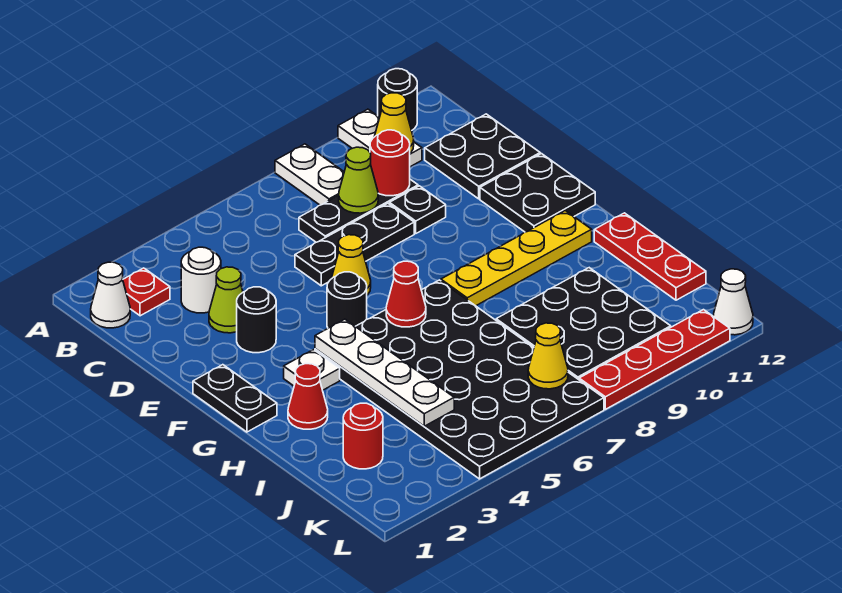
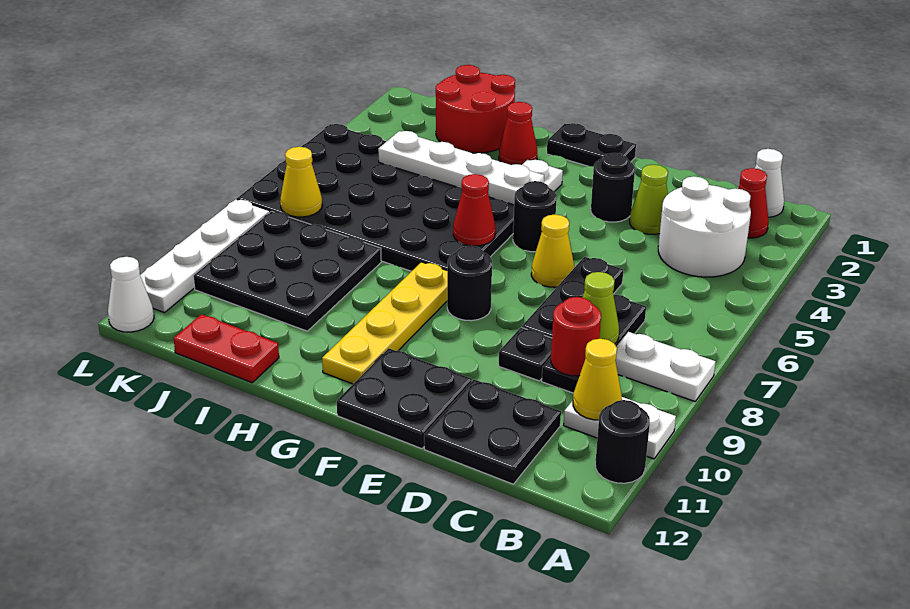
red 1x1 plate [123,268,170,316] -> red 1x1 cone [738,168,769,238]
white 1x1 round brick [181,247,221,313] -> white 2x2 round brick [658,176,751,277]
none -> black 1x1 round brick [447,246,492,321]
red 1x3 plate [594,213,706,300] -> red 1x2 plate [174,314,279,383]
red 1x1 round brick [343,403,383,469] -> red 2x2 round brick [436,65,515,153]
red 1x4 plate [579,310,730,409] -> white 1x4 plate [140,199,270,313]

